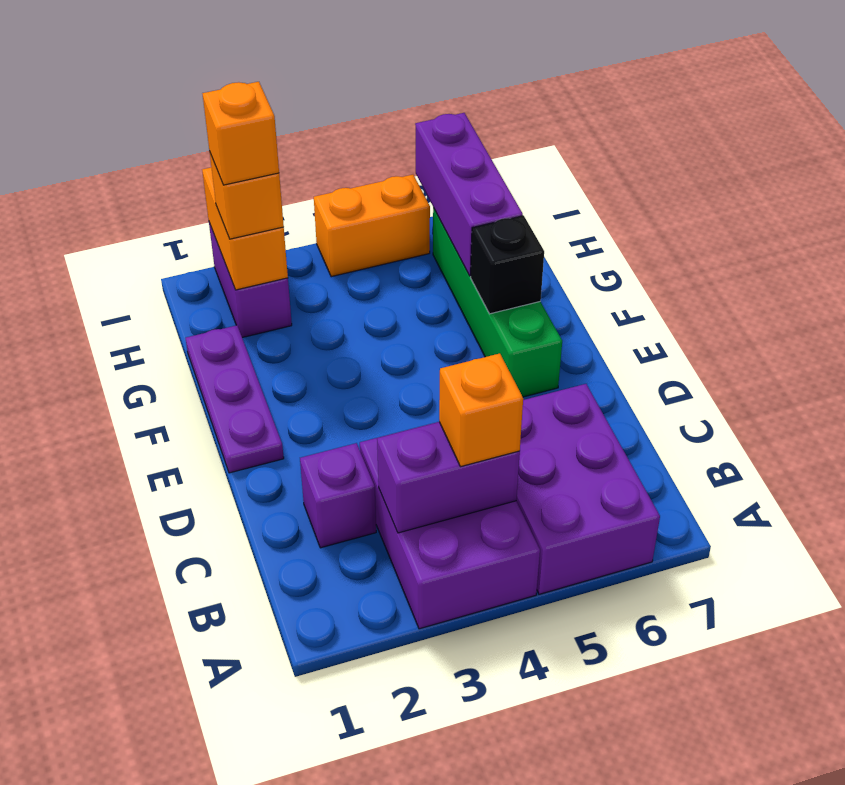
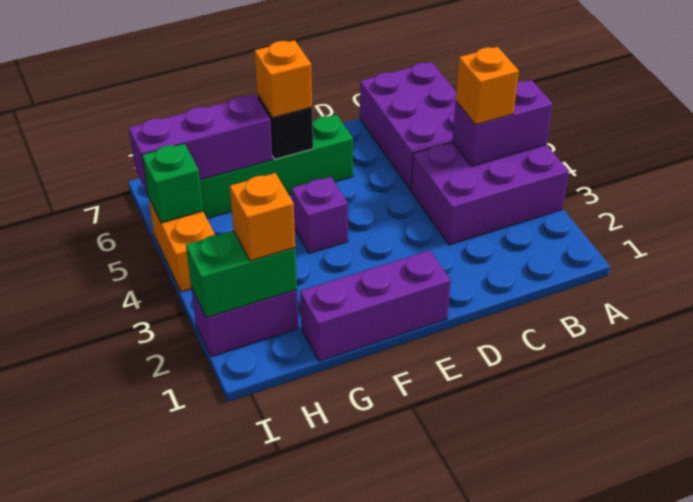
purple 2x3 brick [516,384,660,594] -> purple 2x3 brick turned to [360,62,456,190]
purple 1x2 brick [377,422,520,533] -> purple 1x2 brick turned to [452,80,553,166]
purple 1x1 brick [300,443,376,548] -> purple 1x1 brick moved to [292,177,348,253]
purple 1x3 plate [186,325,284,473] -> purple 1x3 brick [300,251,451,361]
orange 1x2 brick [202,168,288,290] -> green 1x2 brick [186,231,297,318]
orange 1x1 brick [202,82,279,185] -> orange 1x1 brick moved to [255,40,312,118]
none -> green 1x1 brick [142,143,203,223]

